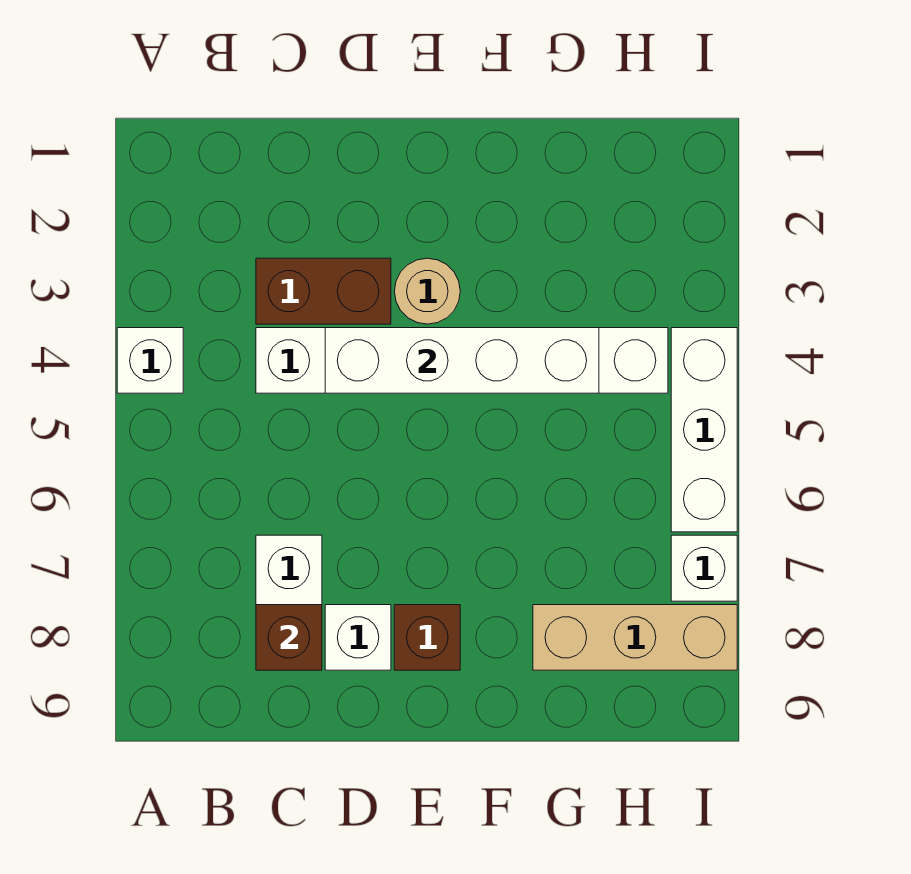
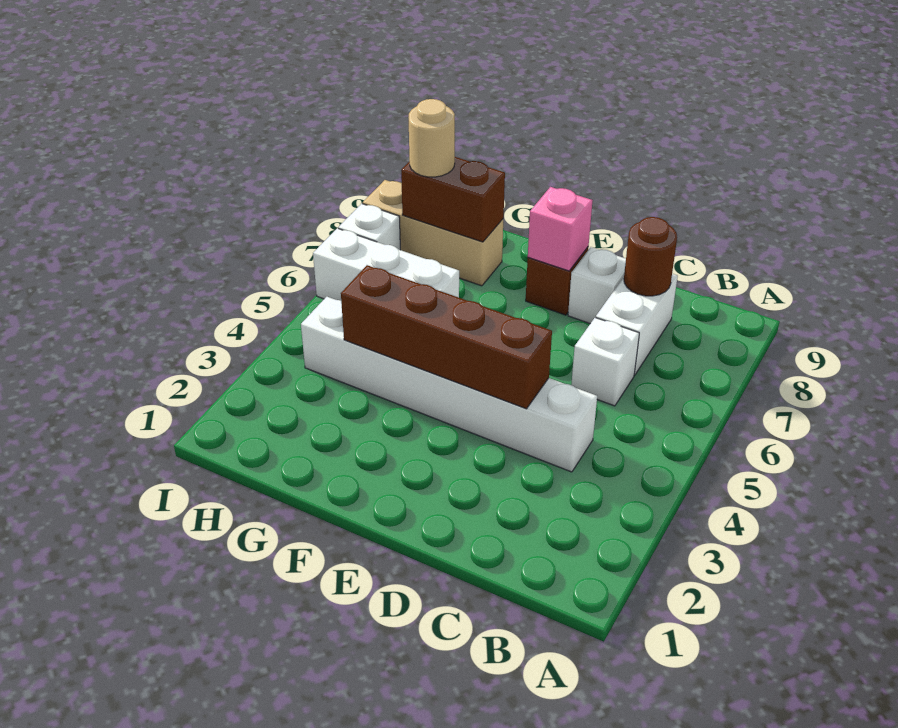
white 1x1 brick [117,328,183,393] -> white 1x1 brick moved to [571,317,639,406]
brown 1x2 brick [256,258,391,324] -> brown 1x2 brick moved to [401,157,505,242]
brown 1x1 brick [256,605,322,670] -> brown 1x1 round brick [624,217,677,296]
white 1x4 brick [325,328,599,393] -> brown 1x4 brick [341,265,552,409]
tan 1x1 round brick [394,258,460,324] -> tan 1x1 round brick moved to [409,99,455,177]
none -> pink 1x1 brick [528,187,593,271]
white 1x3 brick [671,328,737,532] -> white 1x3 brick turned to [313,228,459,301]

